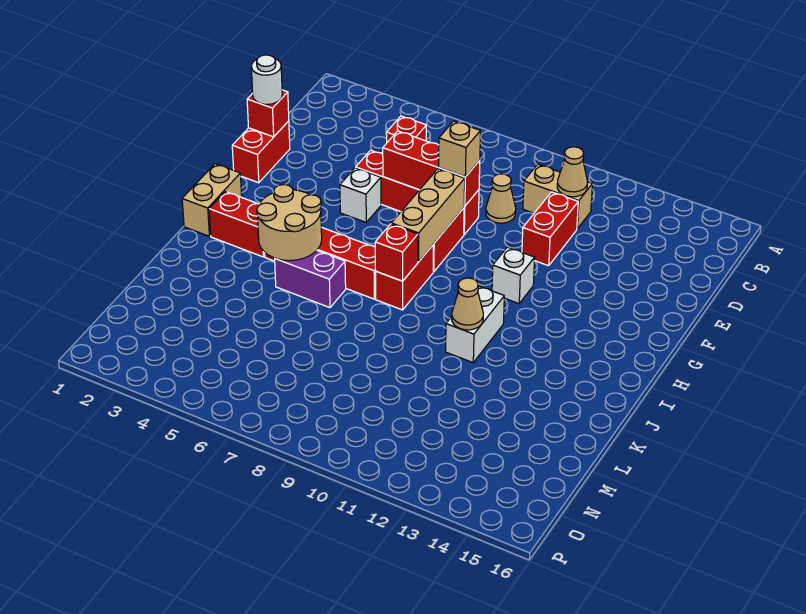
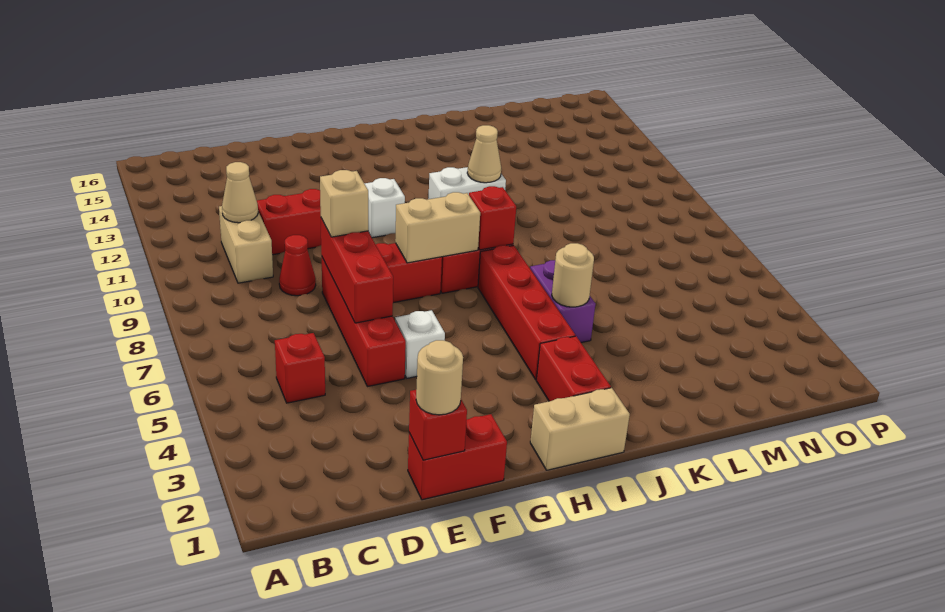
tan 1x1 cone [486,174,516,223] -> red 1x1 cone [279,235,316,296]
white 1x1 round brick [251,55,282,104] -> tan 1x1 round brick [416,340,463,415]
tan 1x3 brick [391,169,465,262] -> tan 1x2 brick [395,192,480,263]
tan 2x2 round brick [257,185,322,261] -> tan 1x1 round brick [552,243,594,307]

